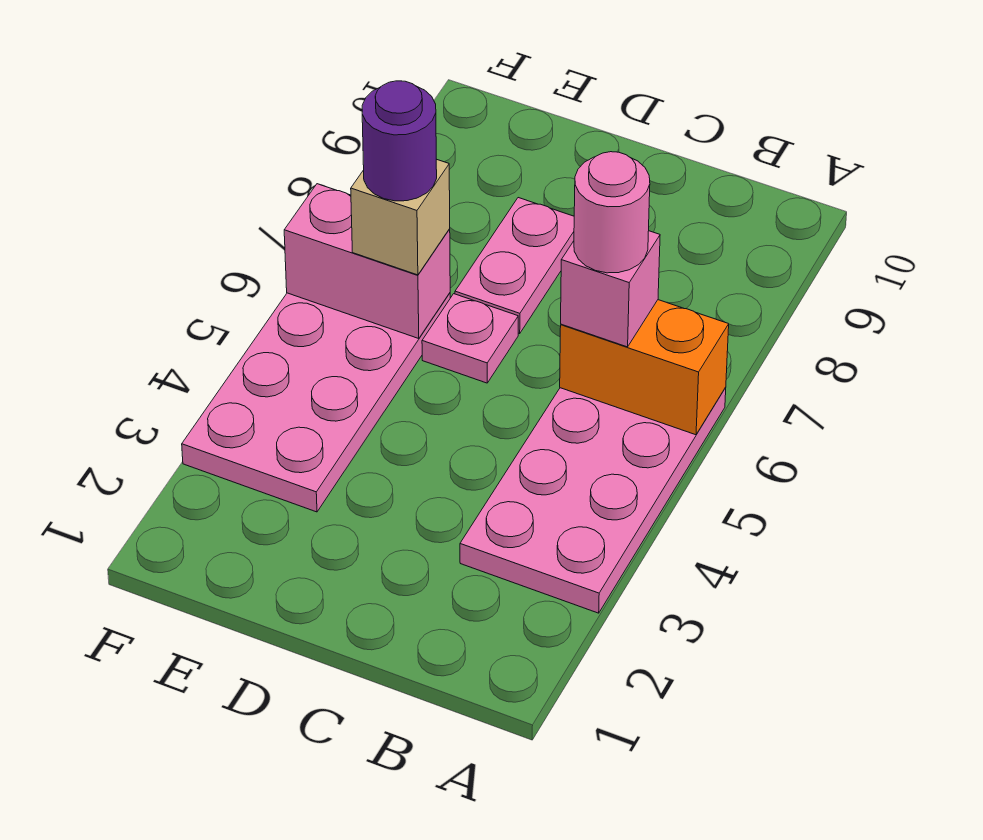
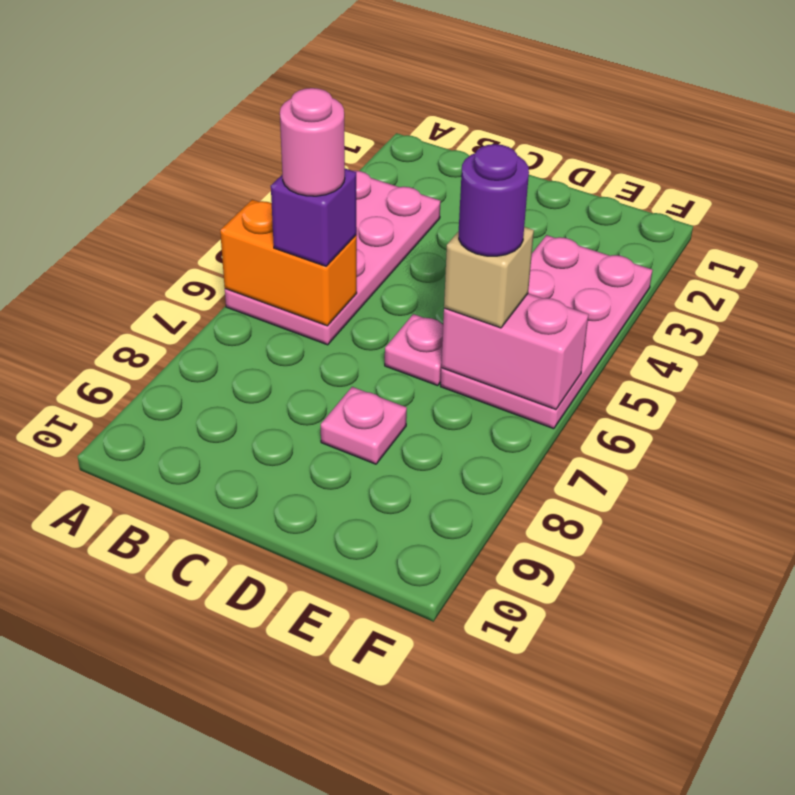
pink 1x1 brick [561,231,660,347] -> purple 1x1 brick [271,169,357,266]
pink 1x2 plate [455,198,574,333] -> pink 1x1 plate [321,387,407,464]

